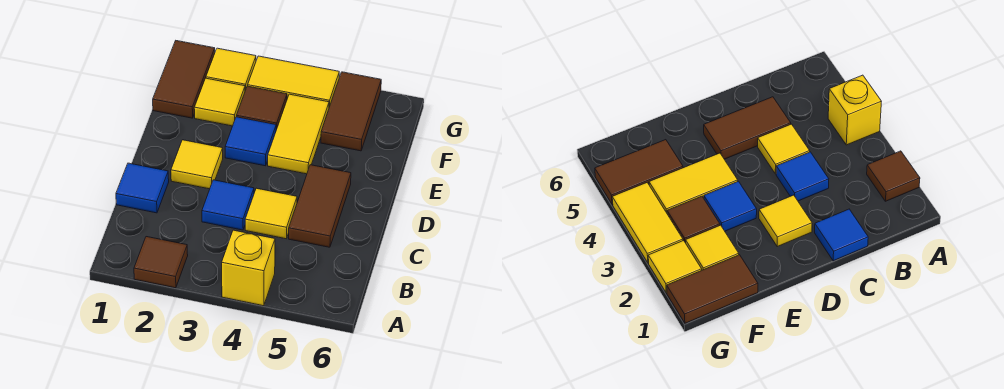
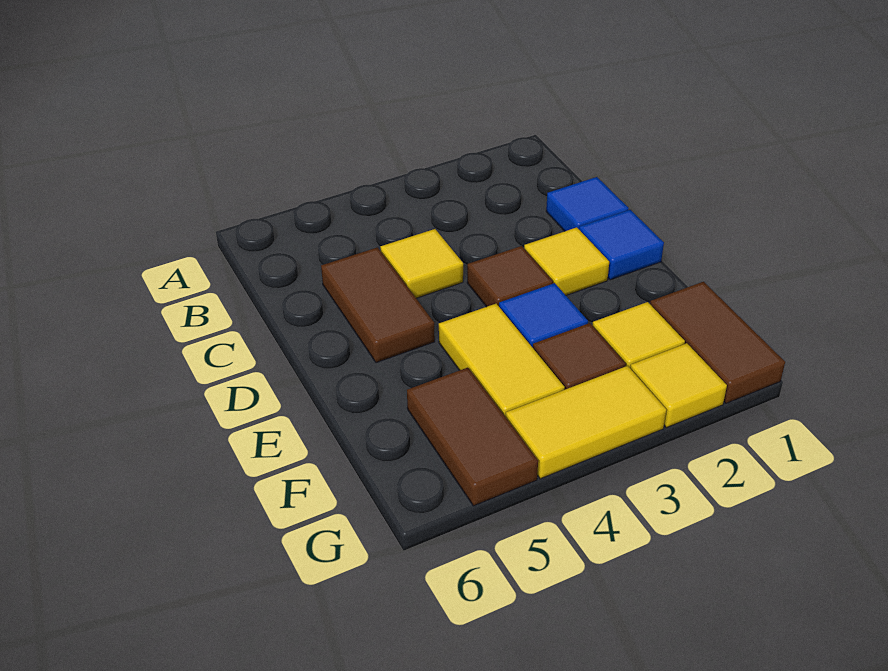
brown 1x1 tile [134,237,188,288] -> brown 1x1 tile moved to [467,246,553,307]
yellow 1x1 brick [222,230,275,306] -> none
blue 1x1 tile [202,180,254,230] -> blue 1x1 tile moved to [579,210,664,280]

